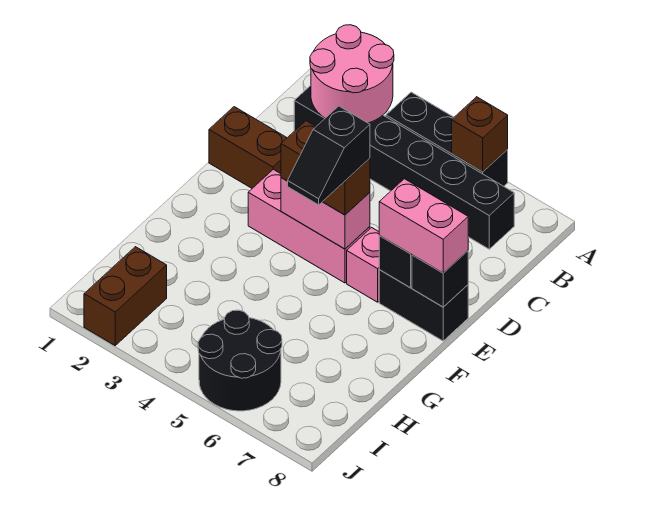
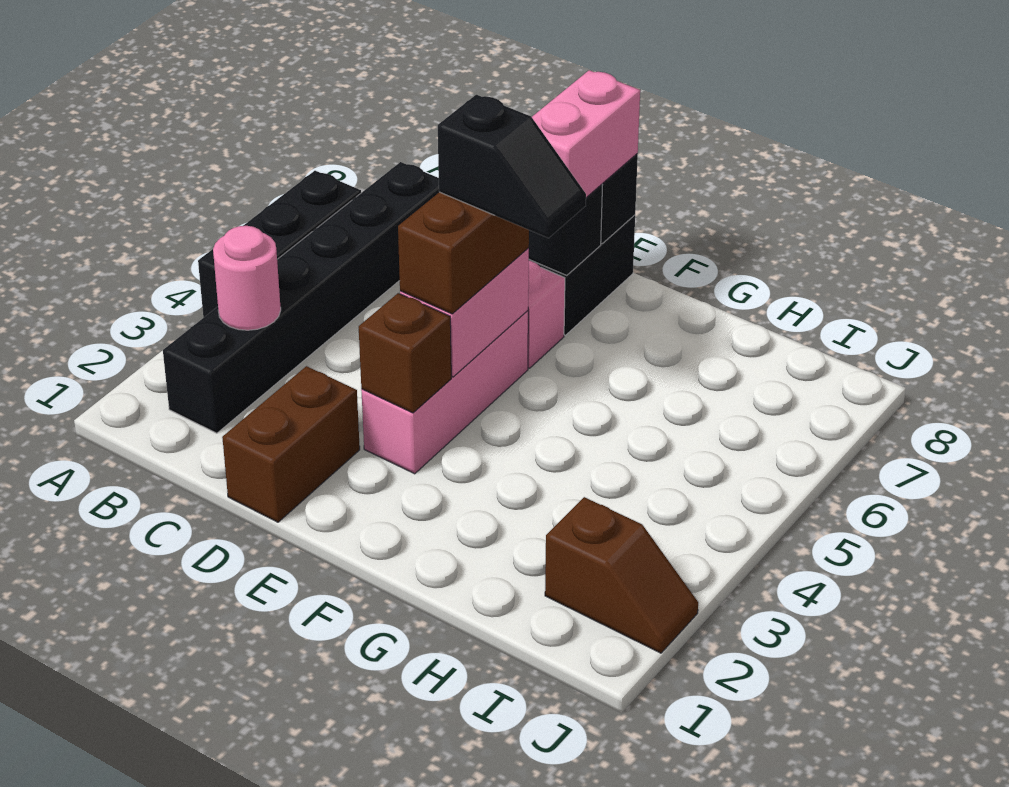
pink 2x2 round brick [310,25,394,123] -> pink 1x1 round brick [213,226,281,330]
brown 1x1 brick [452,97,508,172] -> brown 1x1 brick moved to [359,293,451,413]
brown 1x2 brick [84,247,167,345] -> brown 1x2 slope [545,497,698,653]
black 2x2 round brick [198,310,282,411] -> none

